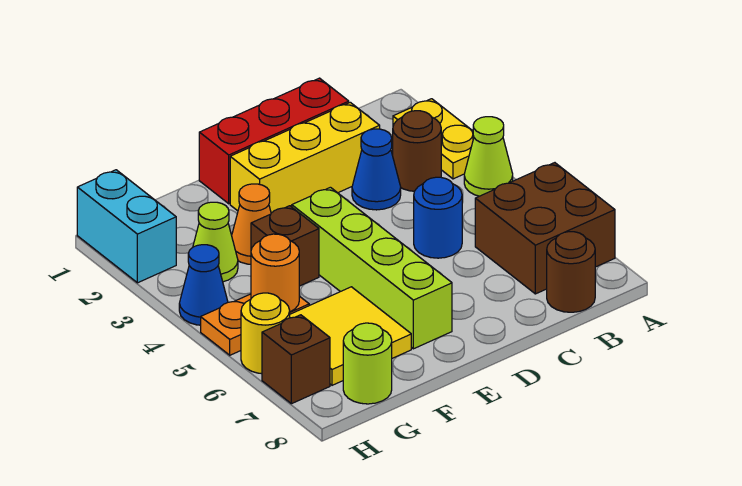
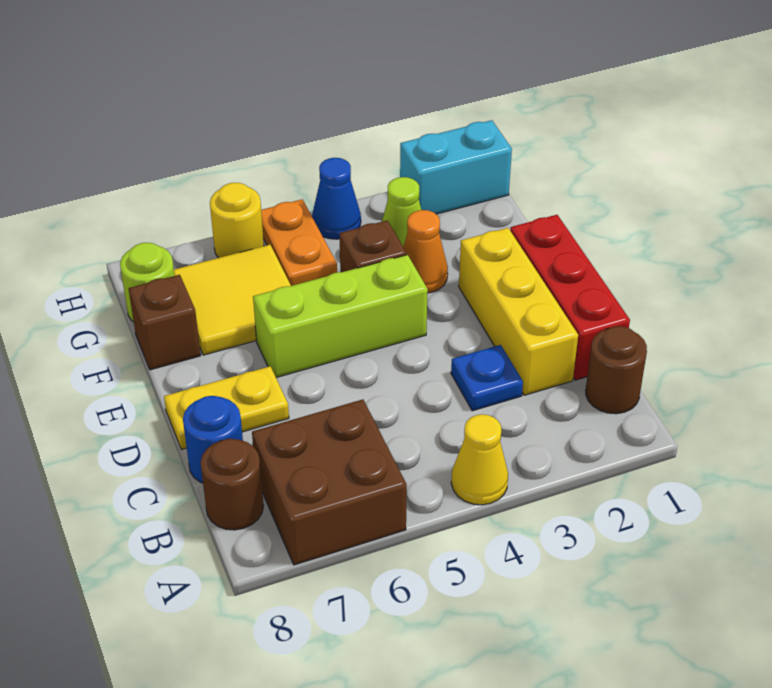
yellow 1x2 plate [393,99,474,179] -> yellow 1x2 plate moved to [164,366,289,449]
lime 1x1 cone [464,117,513,196] -> yellow 1x1 cone [451,414,508,505]
brown 1x1 round brick [393,111,441,191] -> brown 1x1 round brick moved to [586,326,647,414]
blue 1x1 cone [352,129,401,210] -> blue 1x1 plate [451,345,523,411]
blue 1x1 round brick [414,177,462,258] -> blue 1x1 round brick moved to [183,396,243,483]
lime 1x4 brick [292,187,452,349] -> lime 1x3 brick [253,255,428,378]
orange 1x1 round brick [251,234,299,312] -> none
brown 1x1 brick [262,315,330,404] -> brown 1x1 brick moved to [128,275,201,370]

